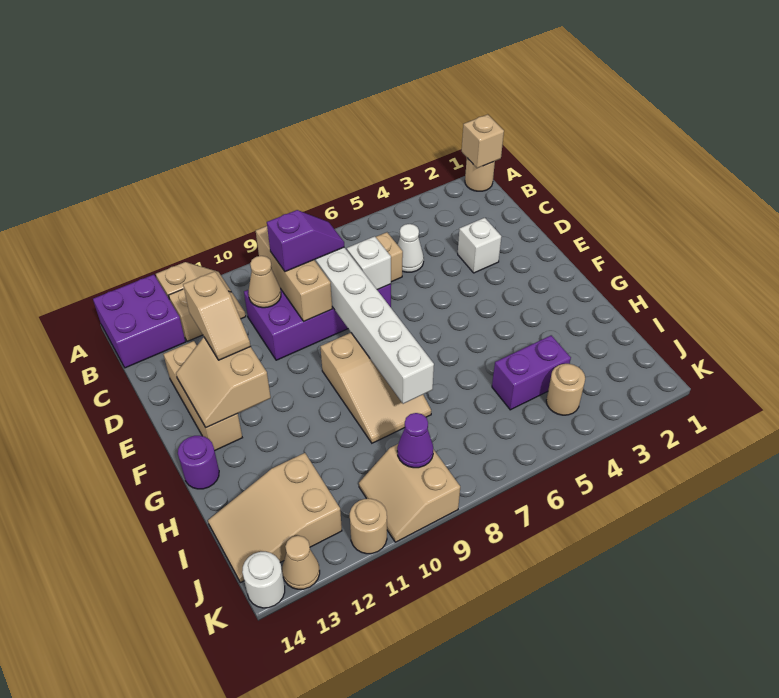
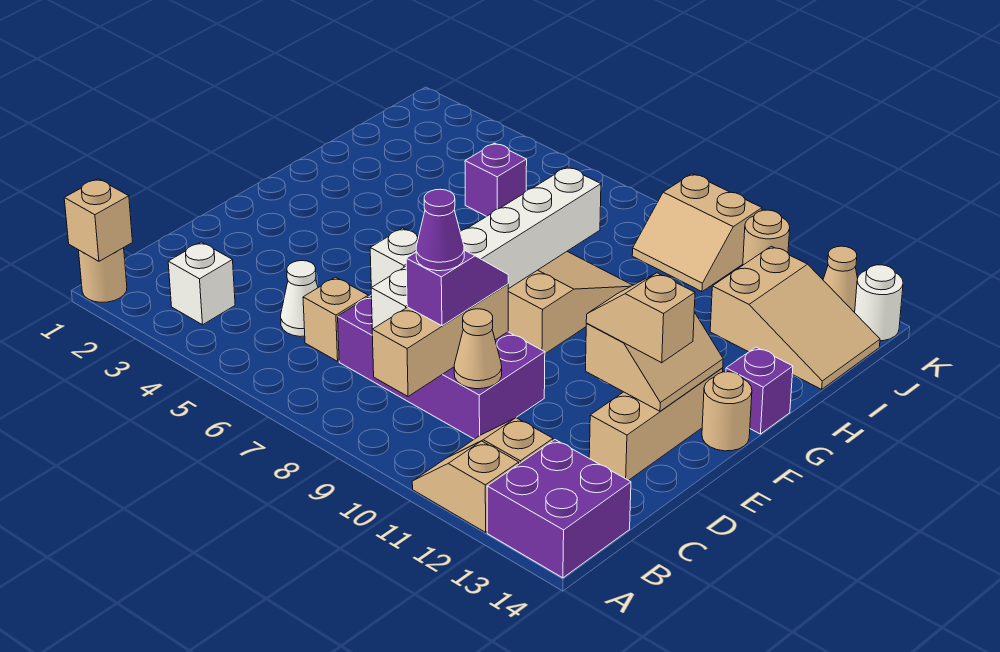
purple 1x2 slope [267,210,344,272] -> purple 1x2 slope turned to [406,250,508,326]
white 1x1 brick [458,218,501,273] -> white 1x1 brick moved to [168,242,235,325]
tan 1x2 slope [183,271,251,360] -> tan 1x2 slope turned to [586,273,695,363]
purple 1x1 round brick [178,436,219,489] -> purple 1x1 brick [726,347,793,434]
purple 1x2 brick [492,335,571,410] -> purple 1x1 brick [465,143,527,216]
tan 1x1 round brick [546,364,585,415] -> tan 1x1 round brick moved to [702,372,752,451]
tan 2x2 slope [359,444,460,542] -> tan 2x2 slope turned to [632,174,762,292]
purple 1x1 cone [397,413,433,468] -> purple 1x1 cone moved to [416,189,464,271]

